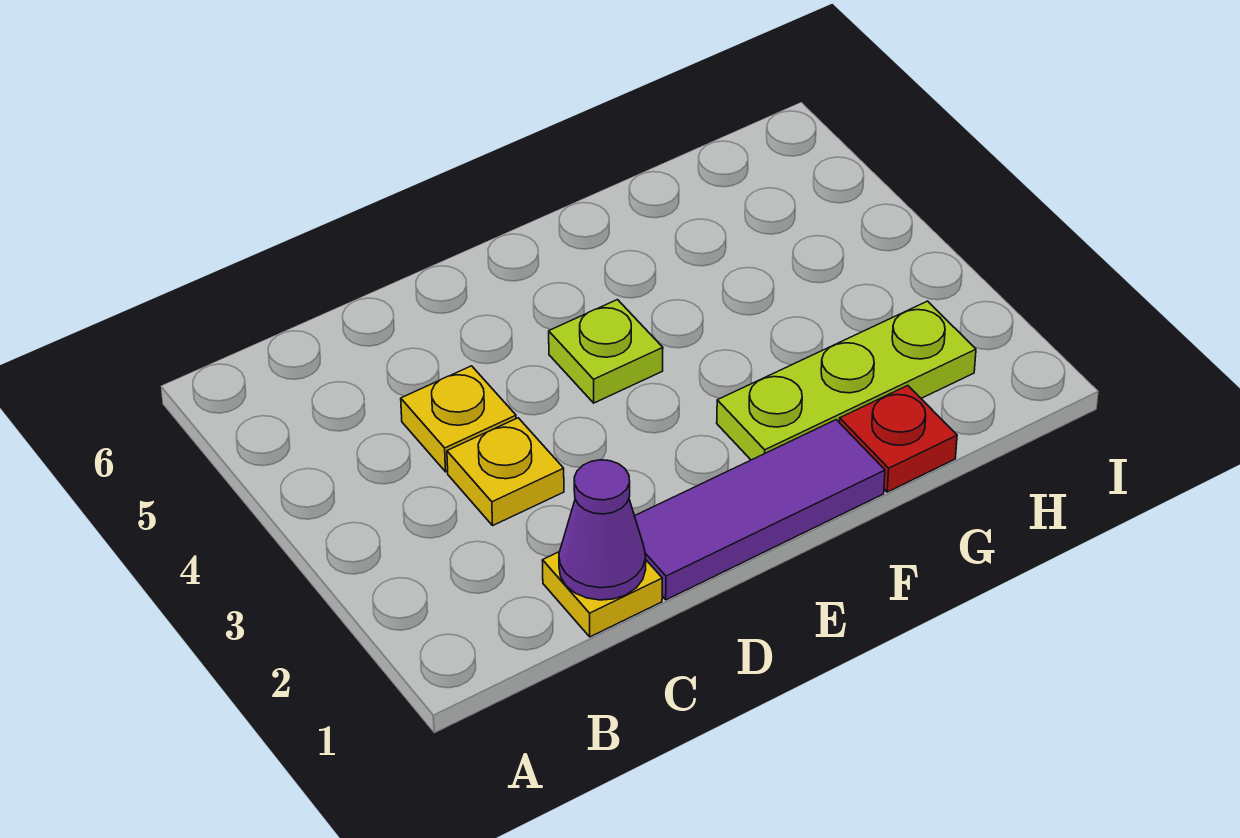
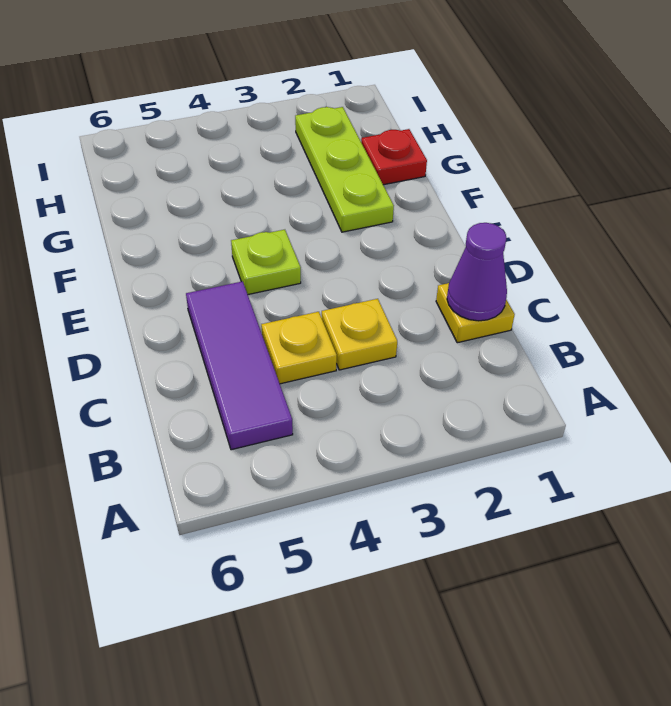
purple 1x3 tile [635,420,885,600] -> purple 1x3 tile moved to [186,281,293,450]

